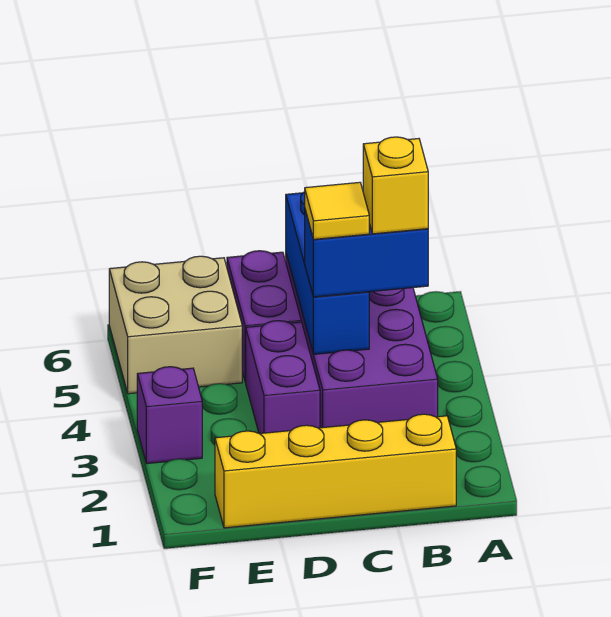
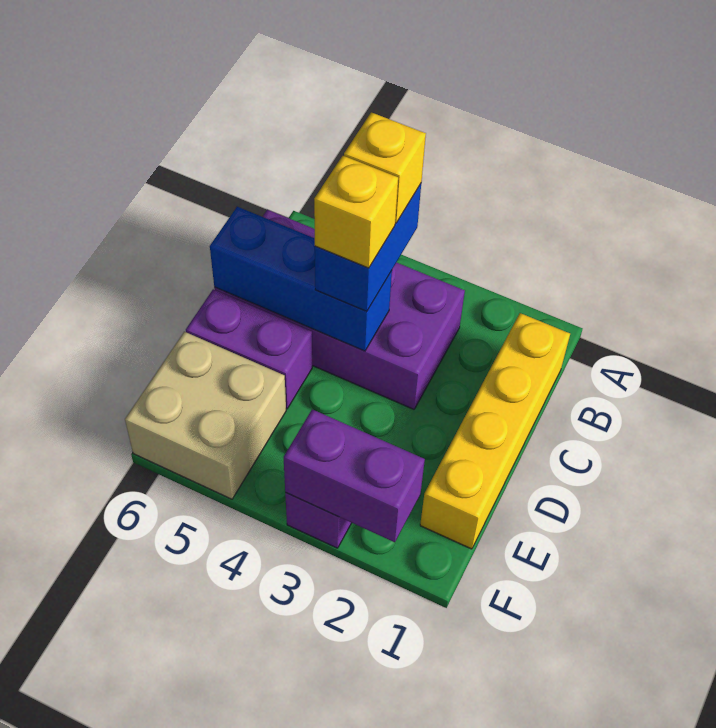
yellow 1x1 tile [305,182,369,239] -> yellow 1x1 brick [314,156,398,268]
purple 1x2 brick [245,321,320,434] -> purple 1x2 brick moved to [283,409,425,542]

